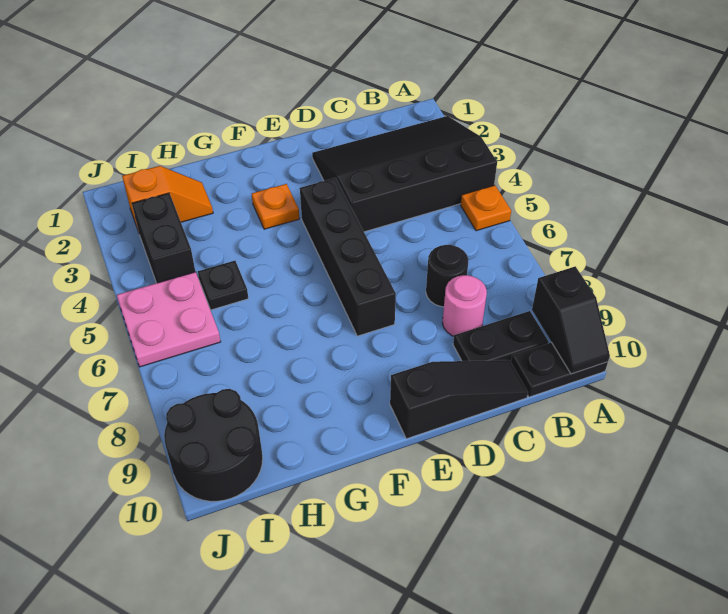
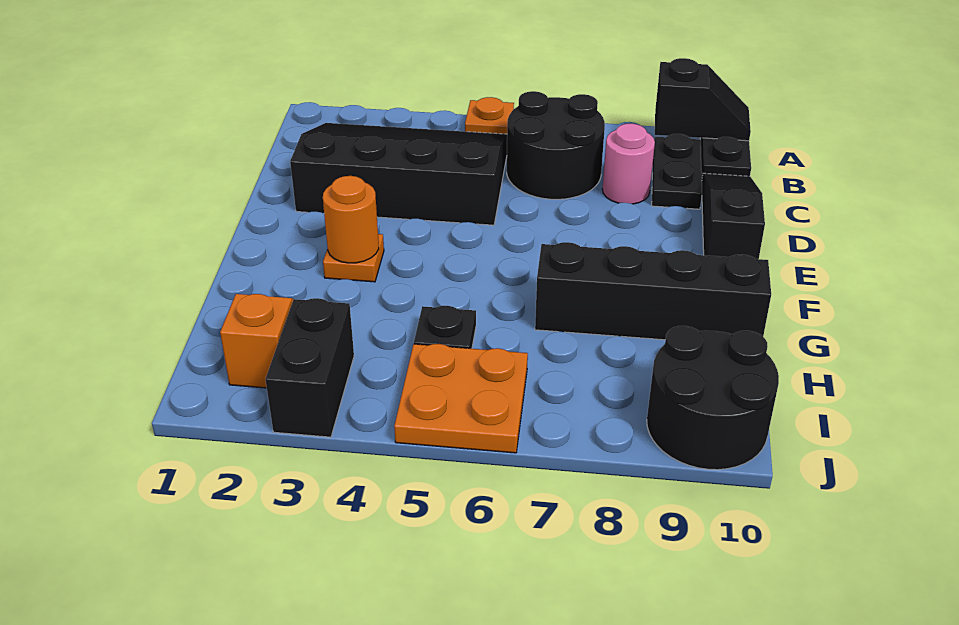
black 3x4 slope [312,116,497,232] -> black 3x4 slope turned to [290,123,507,225]
black 1x1 round brick [426,245,468,307] -> black 2x2 round brick [507,91,605,199]
black 1x4 brick [300,178,396,336] -> black 1x4 brick moved to [535,242,771,340]
none -> orange 1x1 round brick [323,176,379,263]
black 1x2 brick [132,193,195,283] -> black 1x2 brick turned to [265,298,354,437]
pink 2x2 plate [117,272,221,367] -> orange 2x2 plate [394,344,528,453]

